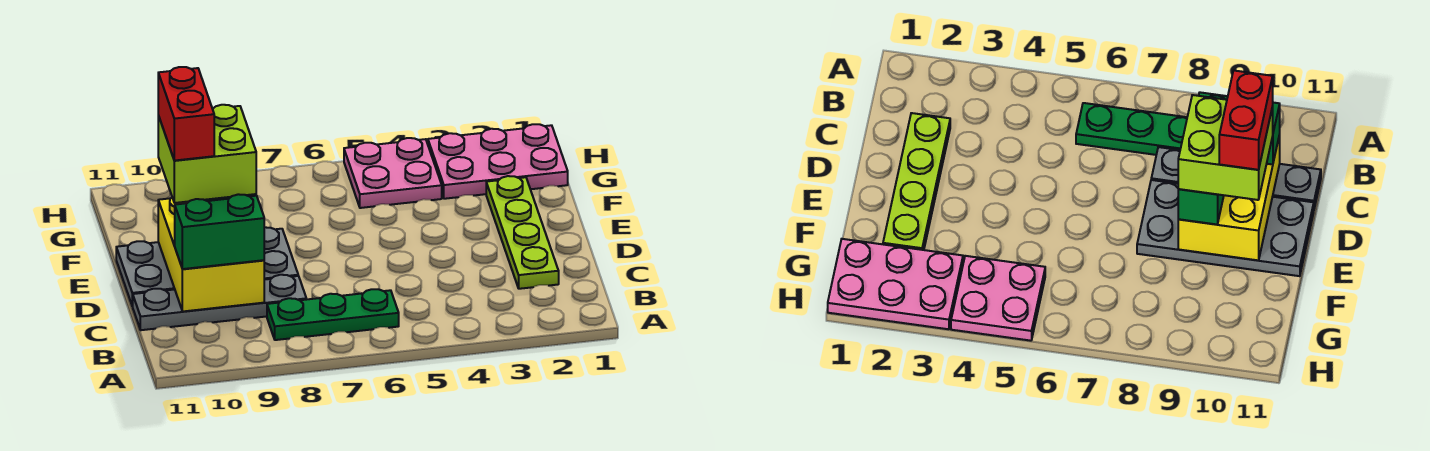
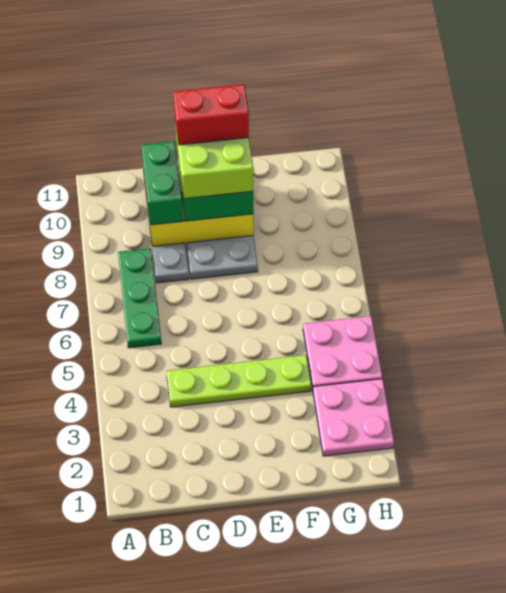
lime 1x4 plate [486,176,559,289] -> lime 1x4 plate moved to [167,355,311,407]
pink 2x3 plate [428,124,568,199] -> pink 2x2 plate [313,379,394,456]

